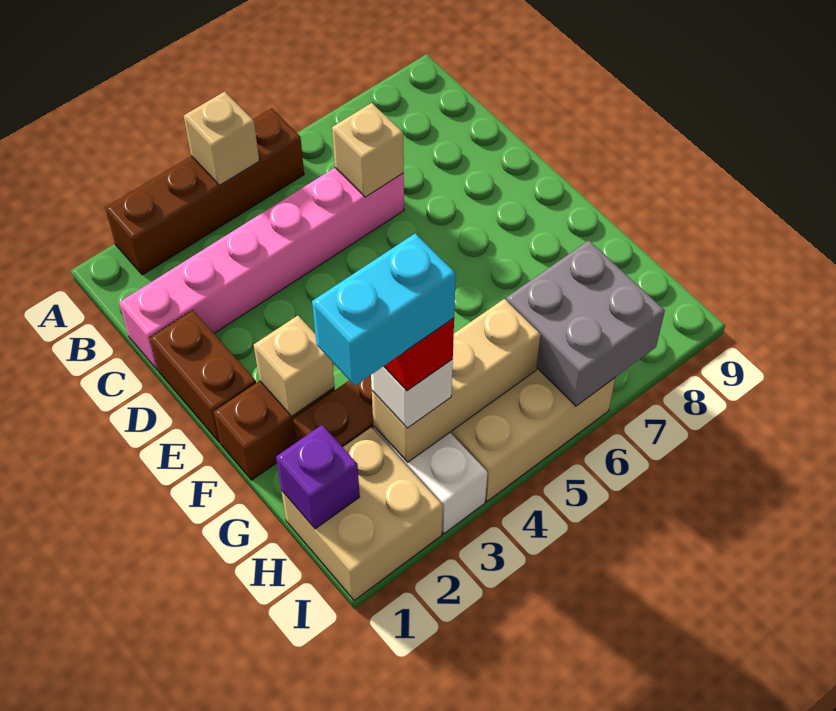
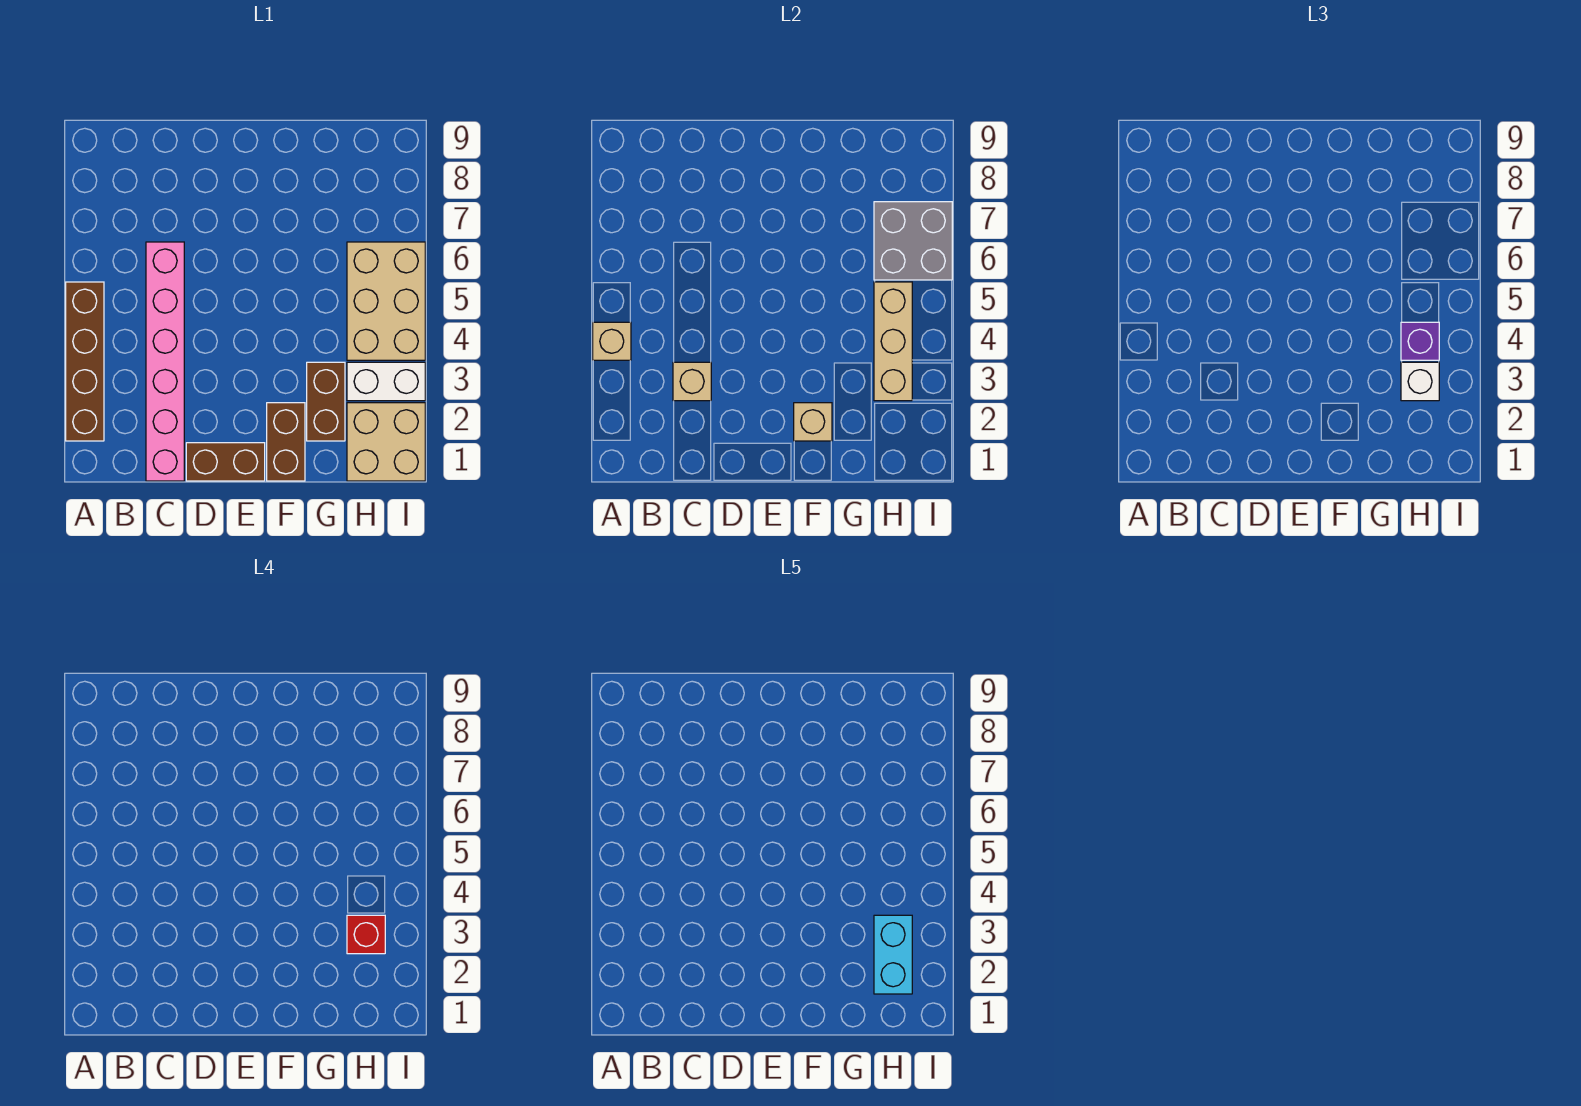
tan 1x1 brick [332,103,404,197] -> tan 1x1 brick moved to [673,362,711,401]
purple 1x1 brick [276,425,360,529] -> purple 1x1 brick moved to [1401,322,1439,360]

